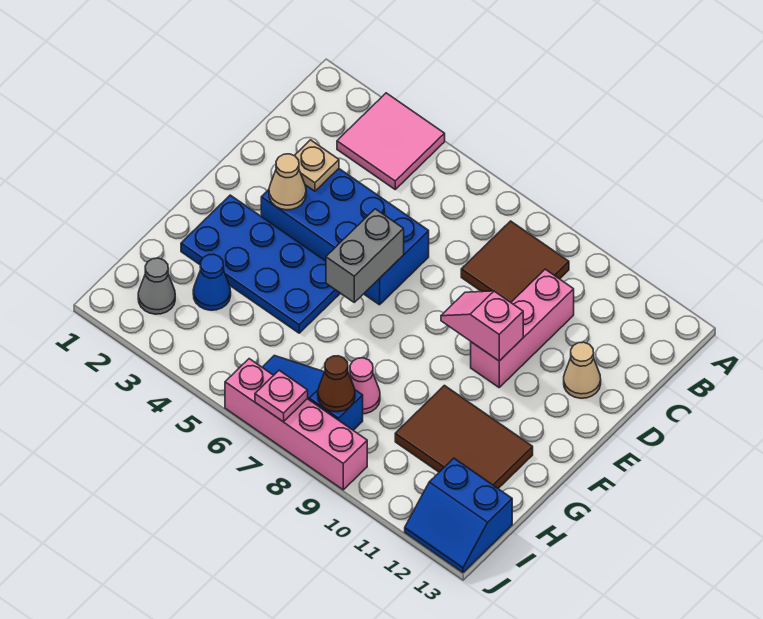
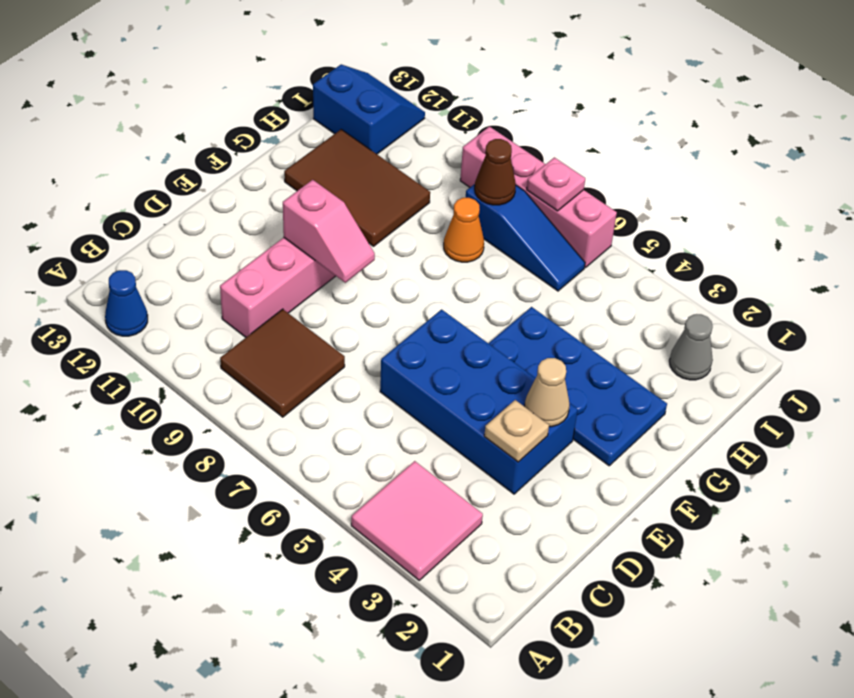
tan 1x1 cone [564,342,601,398] -> none
grey 1x2 brick [326,209,404,302] -> none
blue 1x1 cone [193,254,231,310] -> blue 1x1 cone moved to [105,270,148,336]
pink 1x1 cone [350,358,380,414] -> orange 1x1 cone [444,198,484,262]

